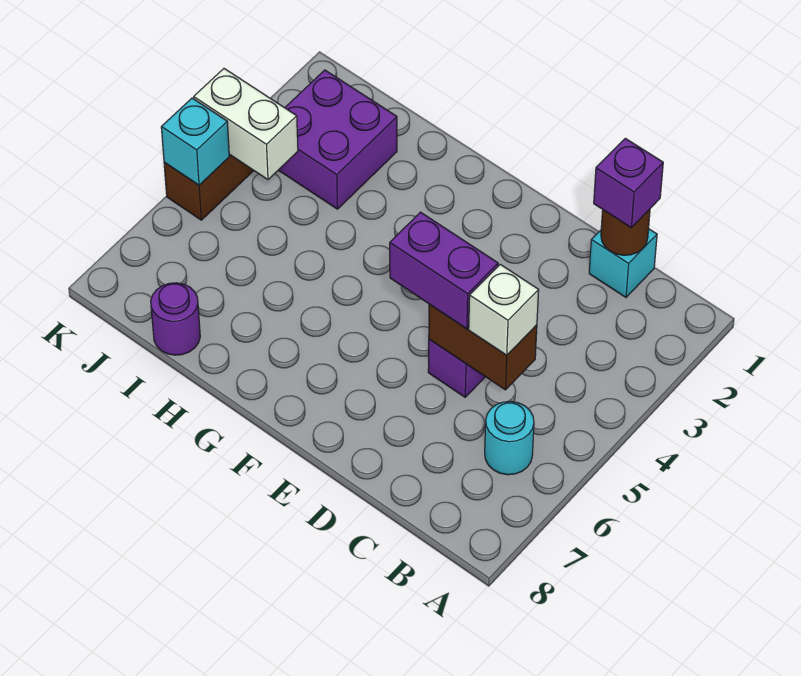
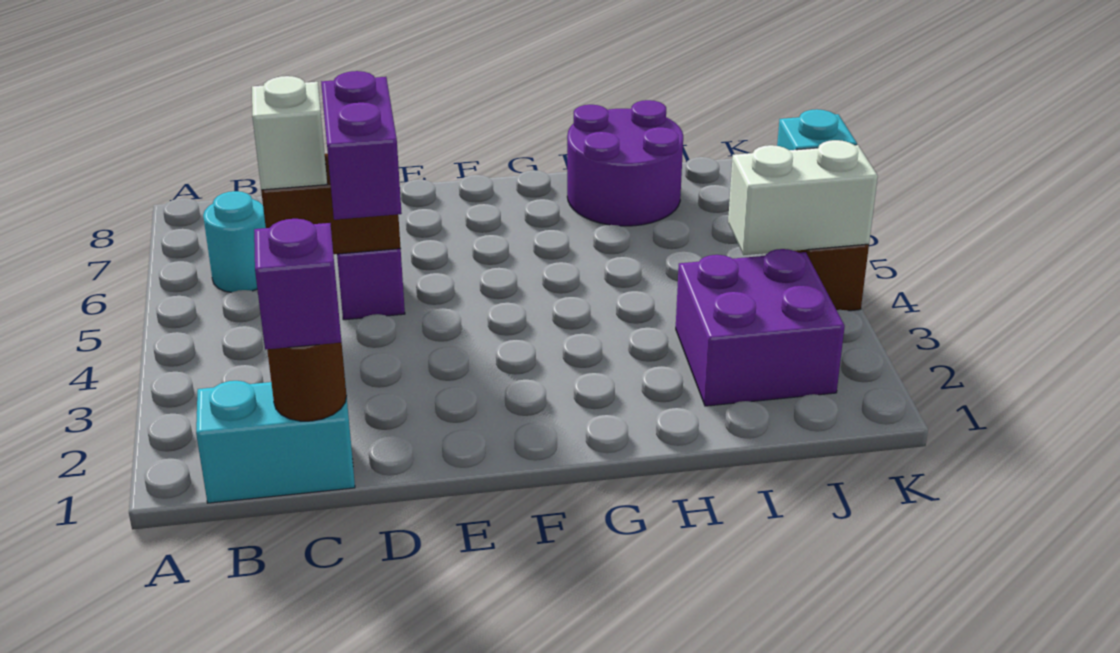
cyan 1x1 brick [589,229,657,297] -> cyan 1x2 brick [196,381,355,503]
purple 1x2 brick [390,212,498,329] -> purple 1x2 brick turned to [321,71,402,220]
purple 1x1 round brick [151,283,200,355] -> purple 2x2 round brick [567,100,683,226]

